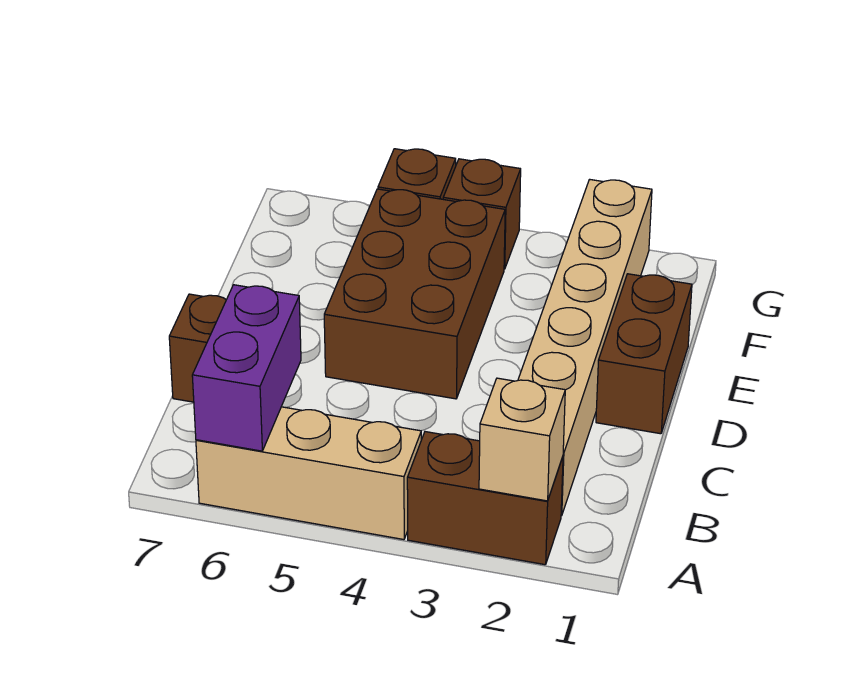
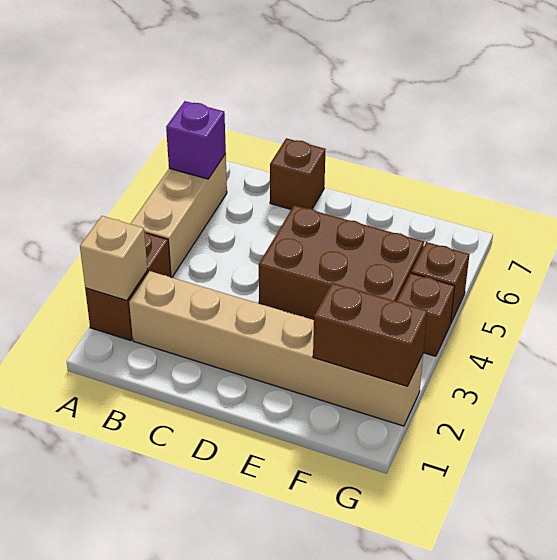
purple 1x2 brick [192,285,301,451] -> purple 1x1 brick [166,101,226,179]
brown 1x2 brick [596,274,692,434] -> brown 1x2 brick moved to [313,283,427,386]

